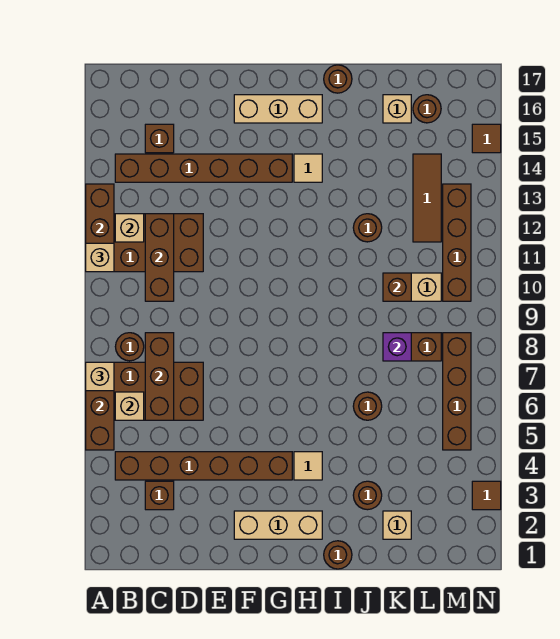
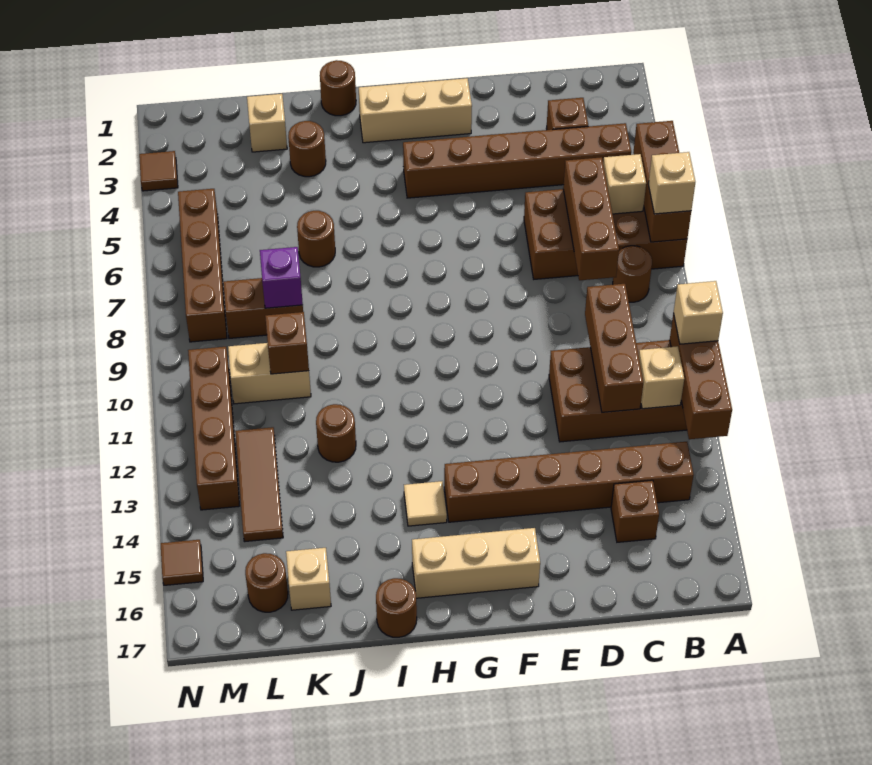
tan 1x1 tile [294,452,322,480] -> none

